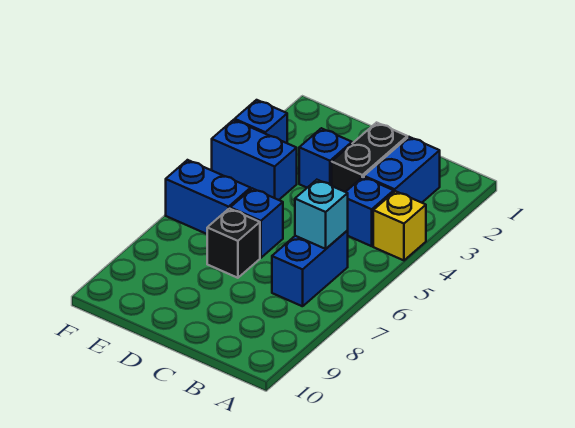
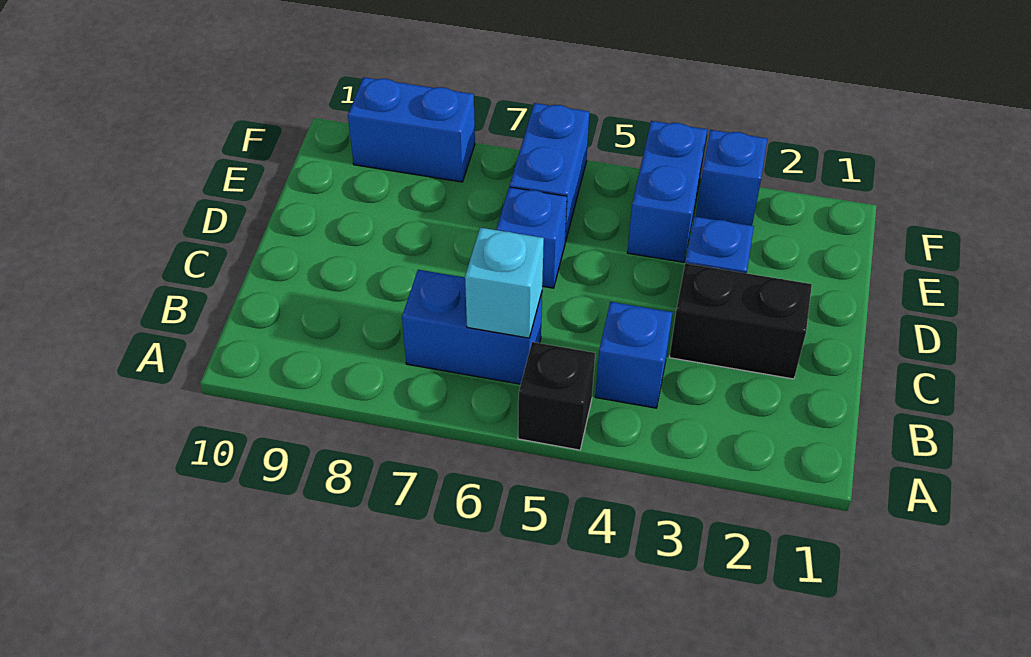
yellow 1x1 brick [373,191,426,260] -> none
blue 1x2 brick [364,137,440,203] -> blue 1x2 brick moved to [348,77,475,182]
black 1x1 brick [207,209,260,278] -> black 1x1 brick moved to [518,342,595,450]

